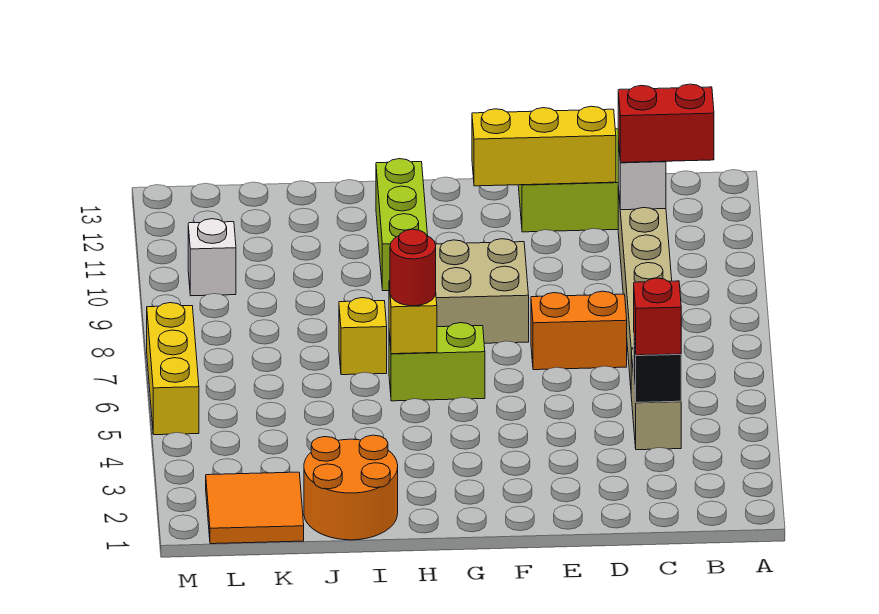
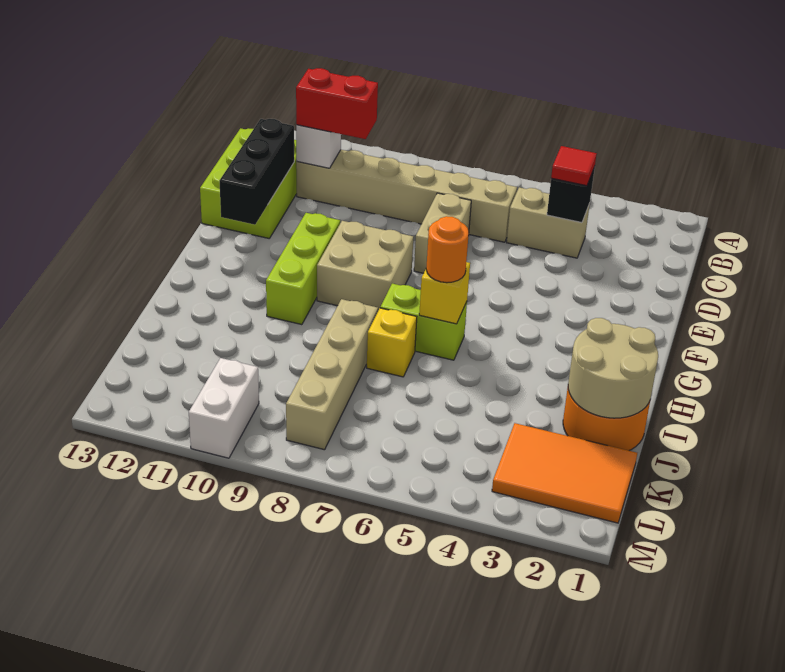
red 1x2 brick [618,84,714,163] -> red 1x2 brick turned to [296,68,378,139]
red 1x1 brick [634,278,681,355] -> red 1x1 tile [551,146,597,186]
orange 1x2 brick [531,291,627,370] -> tan 1x2 brick [414,193,471,273]
yellow 1x3 brick [472,106,616,186] -> black 1x3 brick [219,119,294,225]
lime 1x2 brick [389,323,485,401] -> lime 1x2 brick turned to [380,284,467,360]
red 1x1 round brick [390,229,436,306] -> orange 1x1 round brick [426,216,469,283]
lime 1x3 brick [376,159,428,291] -> lime 1x3 brick turned to [266,213,340,325]
none -> tan 2x2 round brick [568,318,658,418]
none -> tan 1x4 brick [286,299,378,450]
orange 2x2 tile [206,472,304,544] -> orange 2x3 tile [492,423,637,523]
white 1x1 brick [188,219,236,296] -> white 1x2 brick [189,358,259,458]
yellow 1x3 brick [147,303,199,435] -> none

